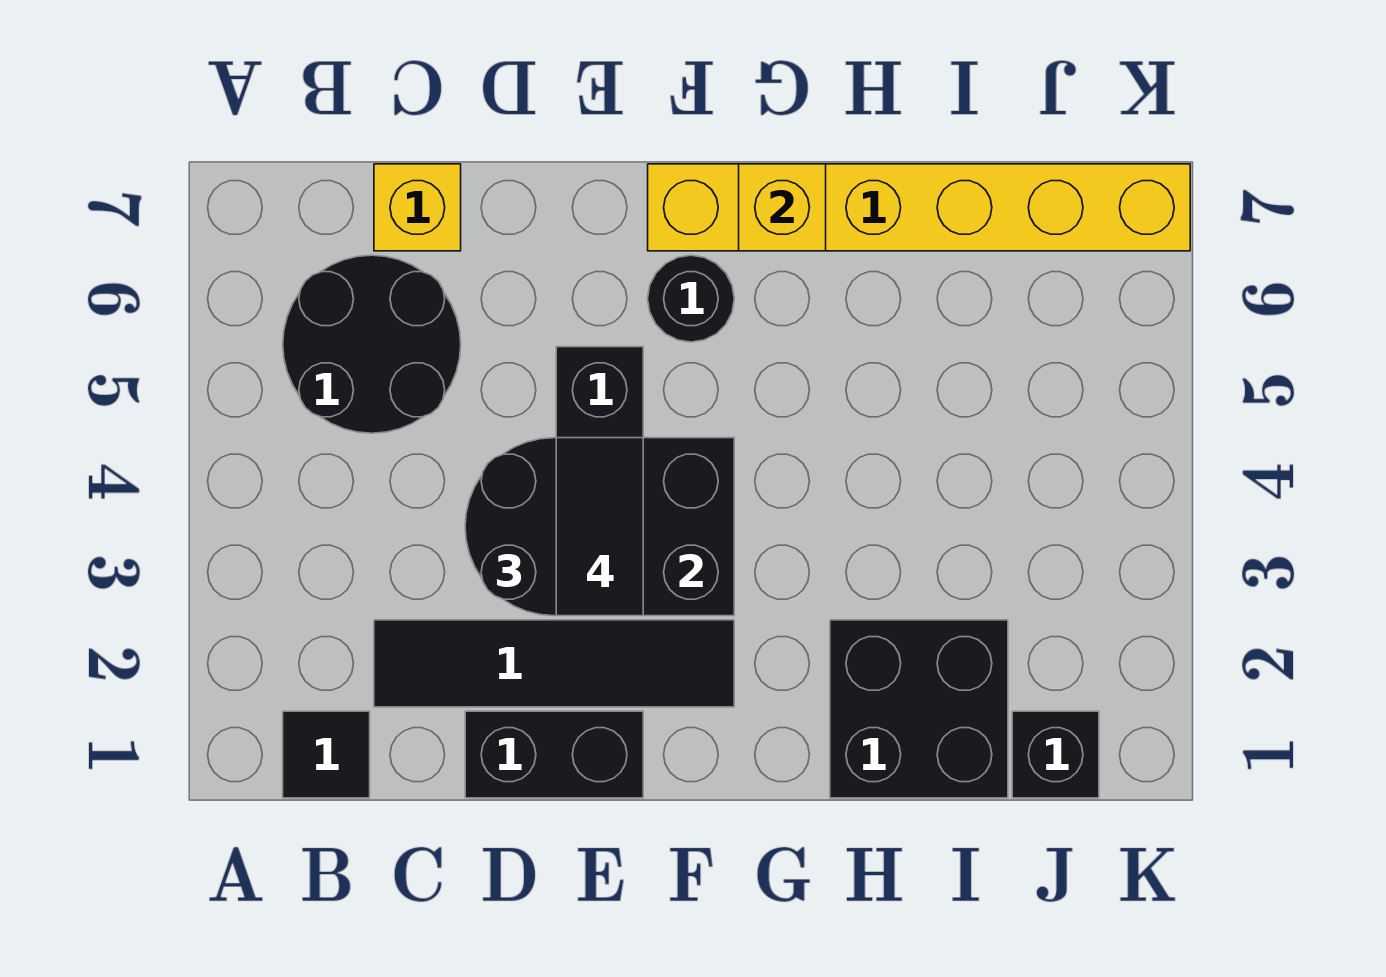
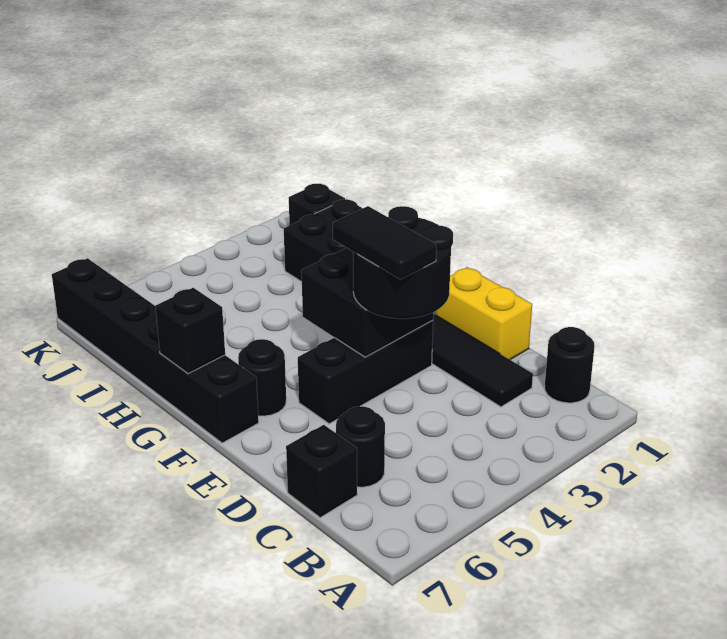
black 1x1 tile [283,711,370,798] -> black 1x1 round brick [545,327,594,403]
black 2x2 round brick [283,255,461,433] -> black 1x1 round brick [336,406,385,487]
yellow 1x1 brick [374,164,461,251] -> black 1x1 brick [286,425,357,518]
black 1x2 brick [465,711,643,798] -> yellow 1x2 brick [436,267,532,359]
black 1x2 tile [556,438,643,616] -> black 1x2 tile turned to [333,206,436,279]
yellow 1x6 brick [648,164,1190,251] -> black 1x6 brick [52,258,259,443]
yellow 1x1 brick [739,164,826,251] -> black 1x1 brick [155,288,225,374]

